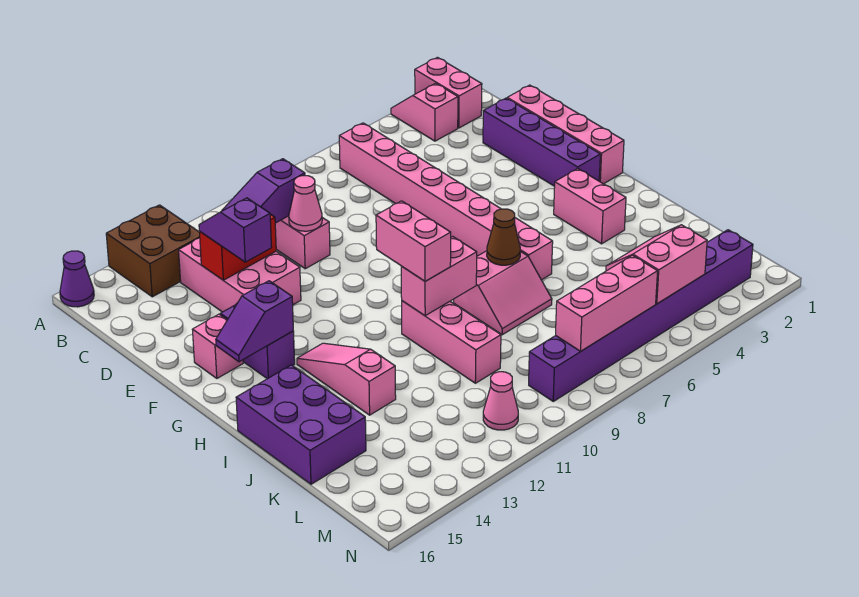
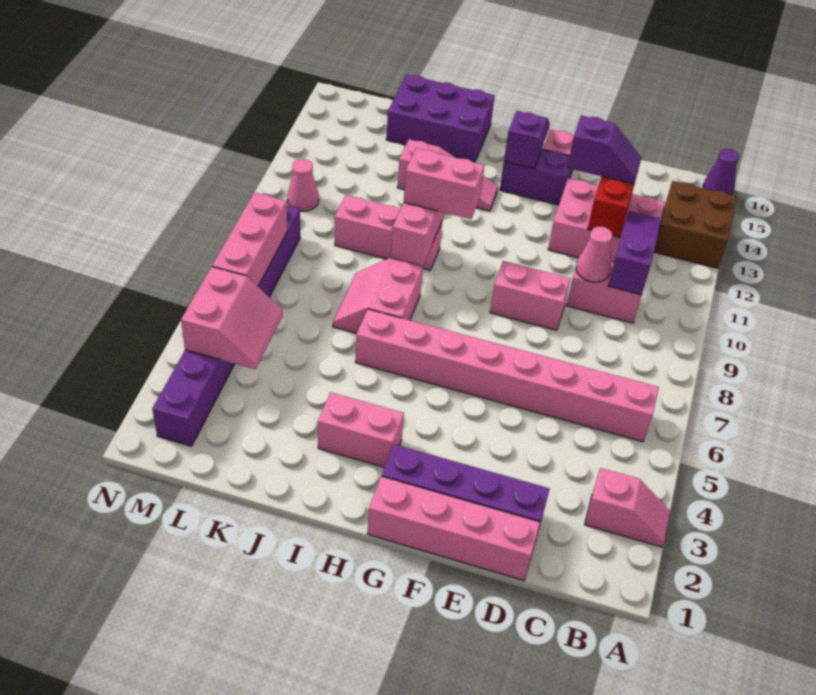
pink 1x2 brick [415,57,482,128] -> pink 1x2 brick moved to [490,261,571,330]
brown 1x1 cone [487,209,520,265] -> none

